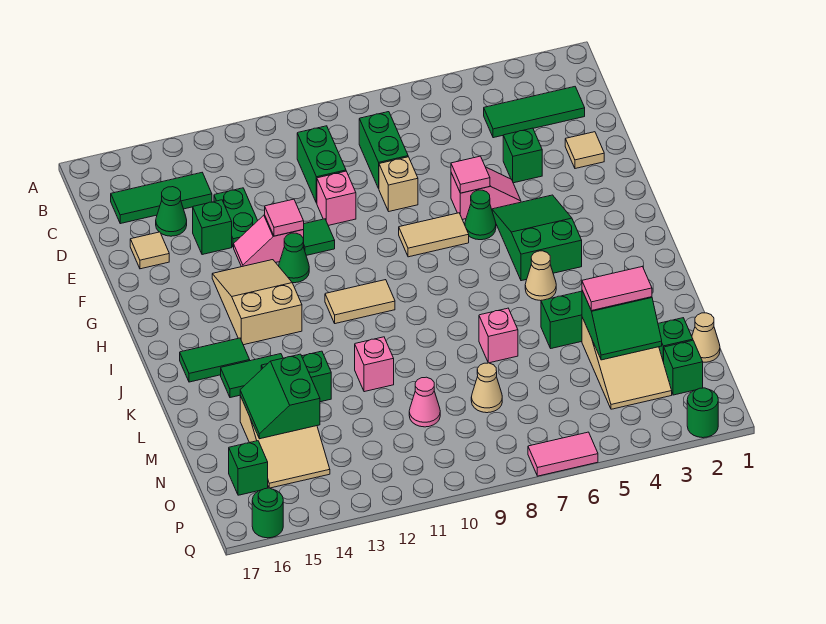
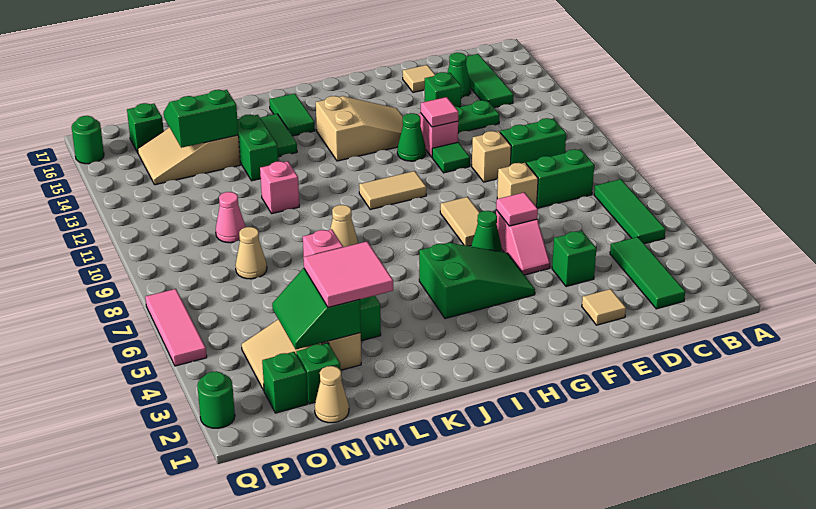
none -> green 1x3 tile [594,179,665,244]
pink 1x1 brick [317,171,356,225] -> tan 1x1 brick [472,131,511,182]
tan 1x2 tile [325,280,395,324] -> tan 1x2 tile turned to [359,171,426,209]
tan 1x1 cone [525,251,556,301] -> tan 1x1 cone moved to [330,205,358,247]
pink 1x2 tile [582,266,652,311] -> pink 2x2 tile [303,242,393,308]
pink 1x2 tile [528,432,598,476] -> pink 1x3 tile [145,289,207,366]

